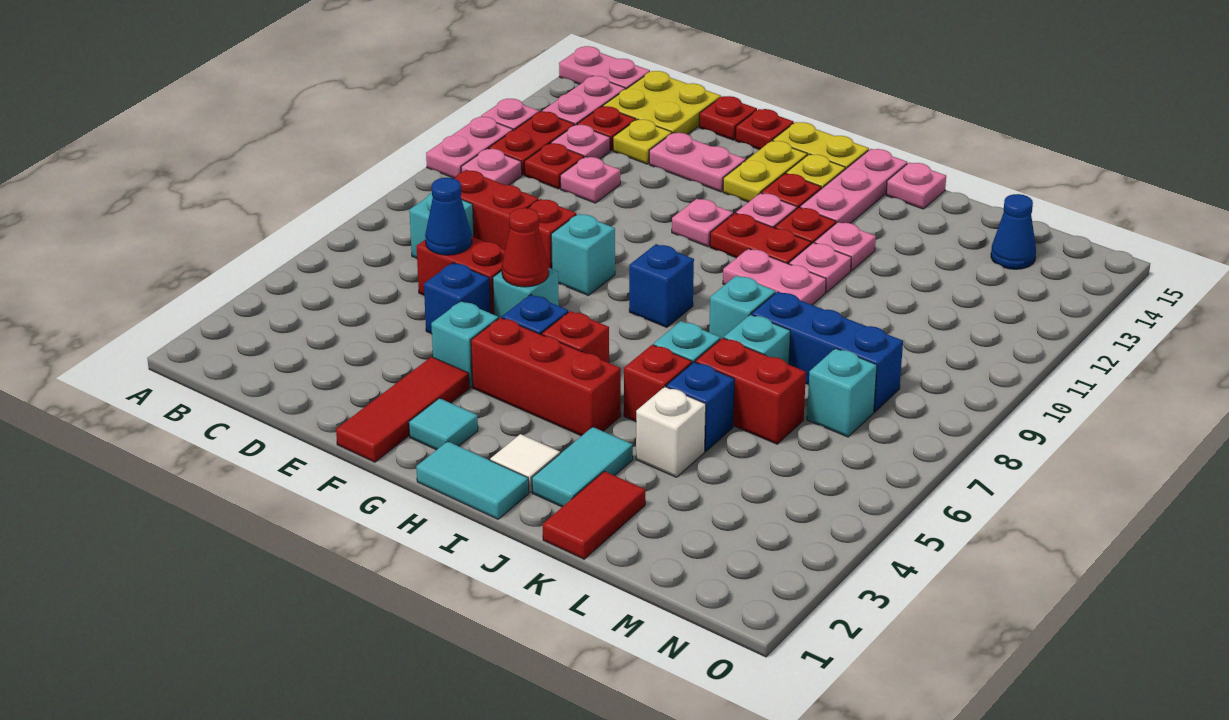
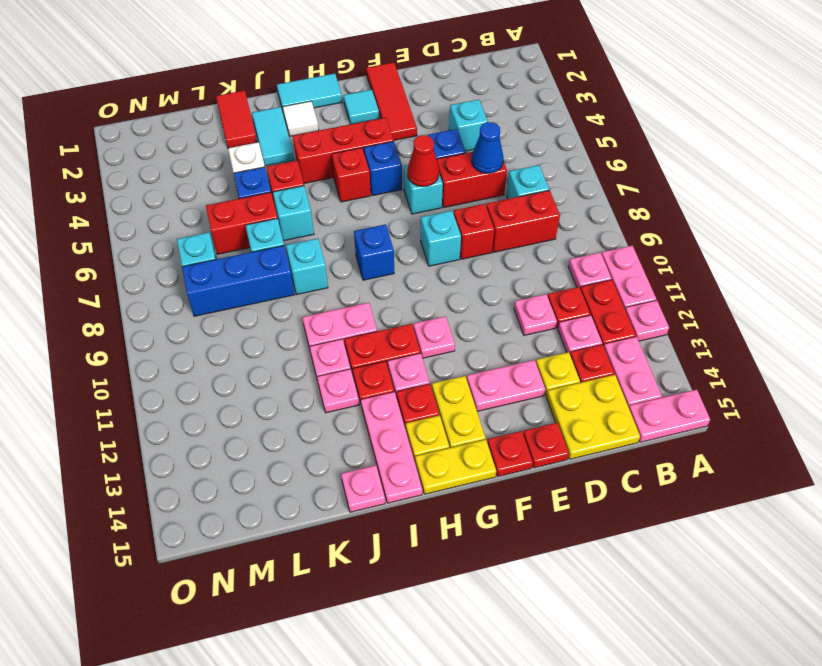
cyan 1x1 brick [431,301,498,387] -> cyan 1x1 brick moved to [449,99,488,151]
blue 1x1 cone [991,194,1036,269] -> none

